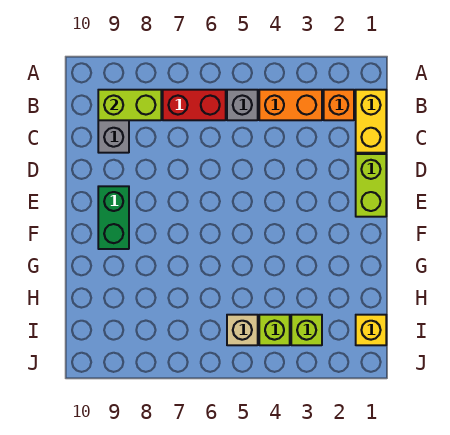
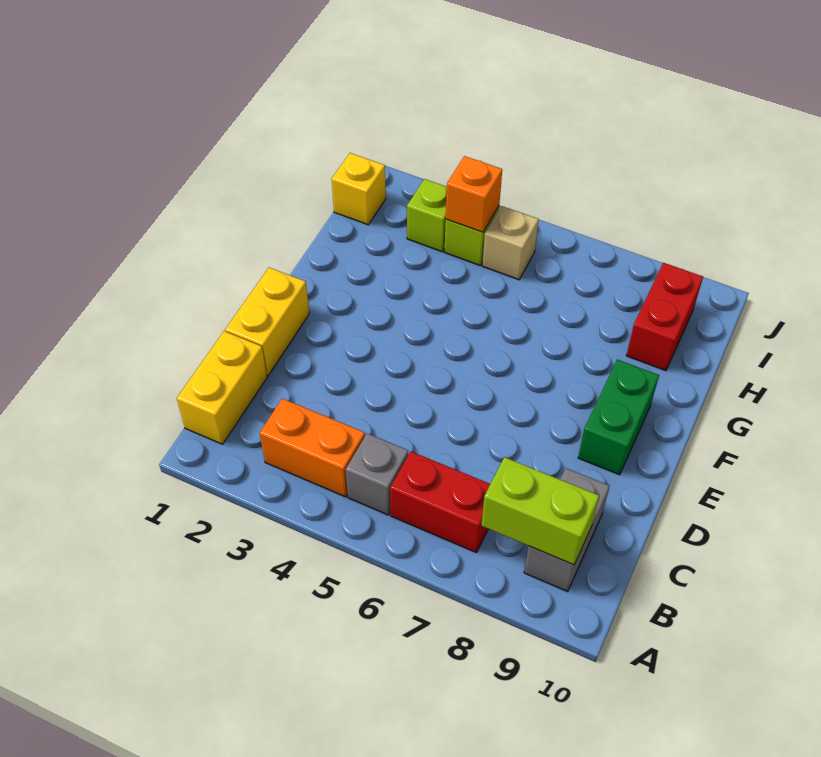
orange 1x1 brick [324,90,354,120] -> orange 1x1 brick moved to [446,156,502,232]
lime 1x2 brick [356,154,386,217] -> yellow 1x2 brick [225,268,309,376]
none -> red 1x2 brick [626,263,703,371]

